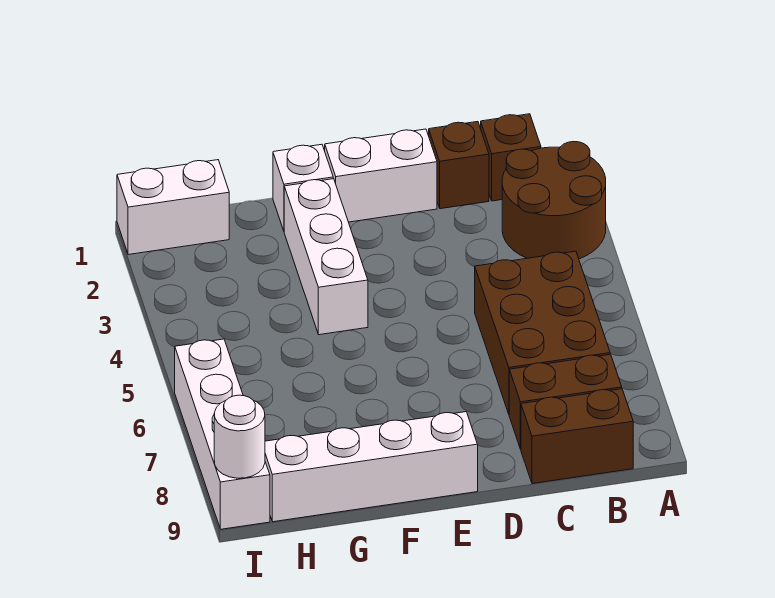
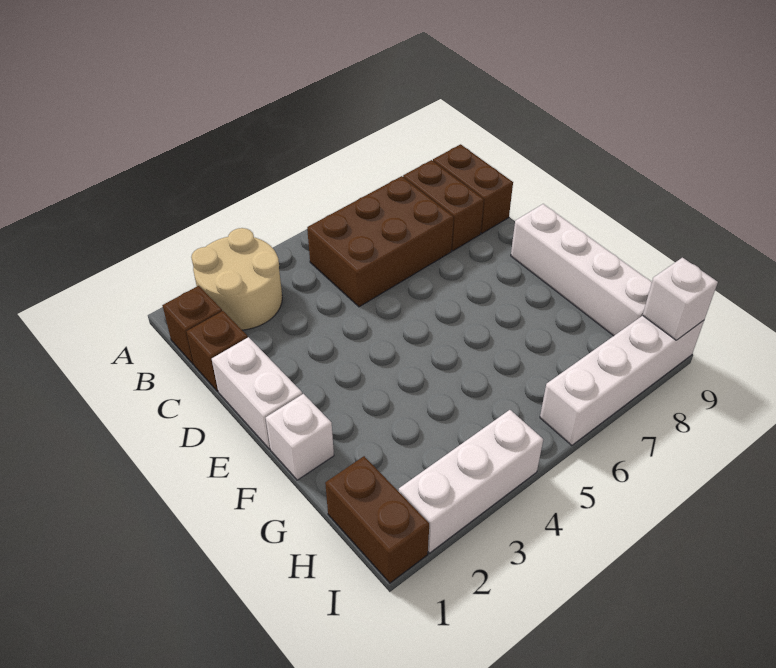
brown 2x2 round brick [502,142,606,259] -> tan 2x2 round brick [191,228,282,330]
white 1x3 brick [284,179,368,335] -> white 1x3 brick moved to [399,410,543,553]
white 1x2 brick [117,160,229,255] -> brown 1x2 brick [325,456,429,583]
white 1x1 round brick [214,395,265,478] -> white 1x1 brick [643,258,718,340]

